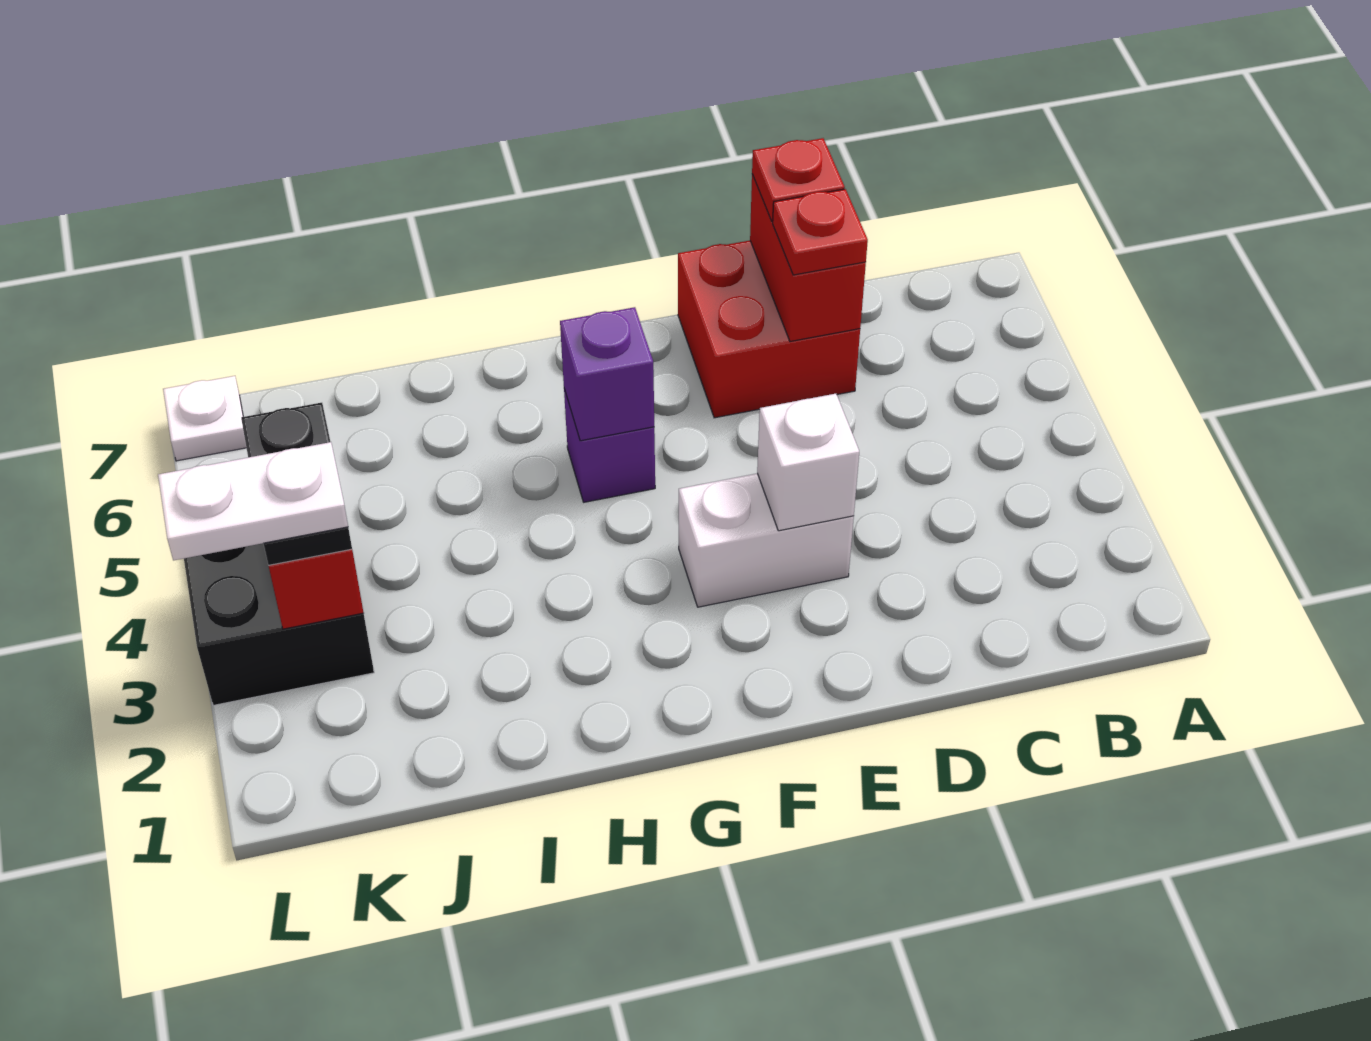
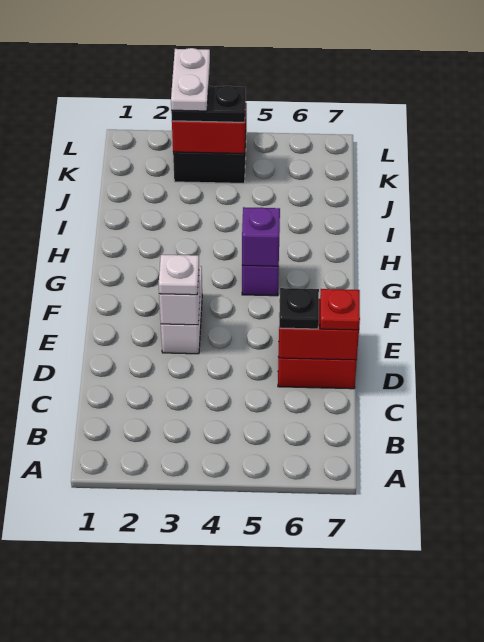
red 1x1 plate [773,189,868,275] -> black 1x1 plate [279,288,319,329]
white 1x1 plate [163,376,246,461] -> white 1x1 plate moved to [159,255,199,295]

